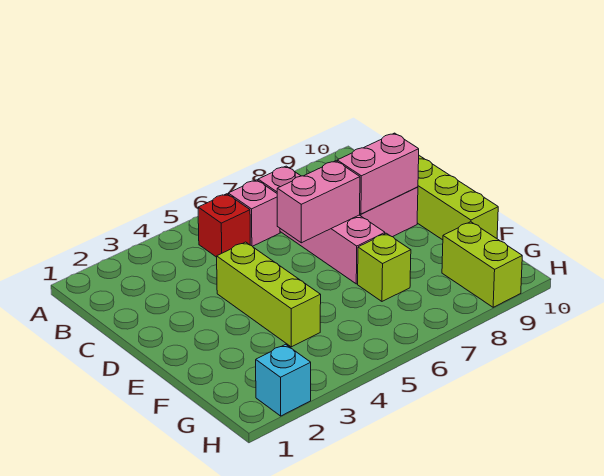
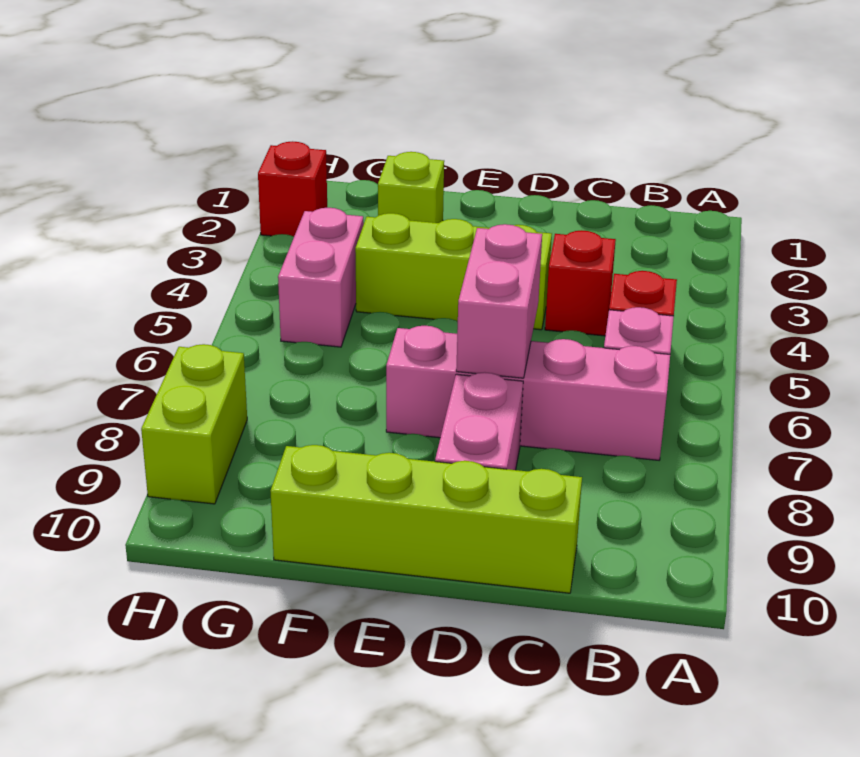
none -> red 1x1 brick [545,230,616,336]
pink 1x2 brick [337,133,419,214] -> pink 1x2 brick moved to [278,208,364,347]
lime 1x1 brick [358,233,411,301] -> lime 1x1 brick moved to [378,152,444,223]
lime 1x2 brick [442,222,522,307] -> lime 1x2 brick turned to [141,344,247,504]
cyan 1x1 brick [256,344,311,416] -> red 1x1 brick [258,141,327,236]

